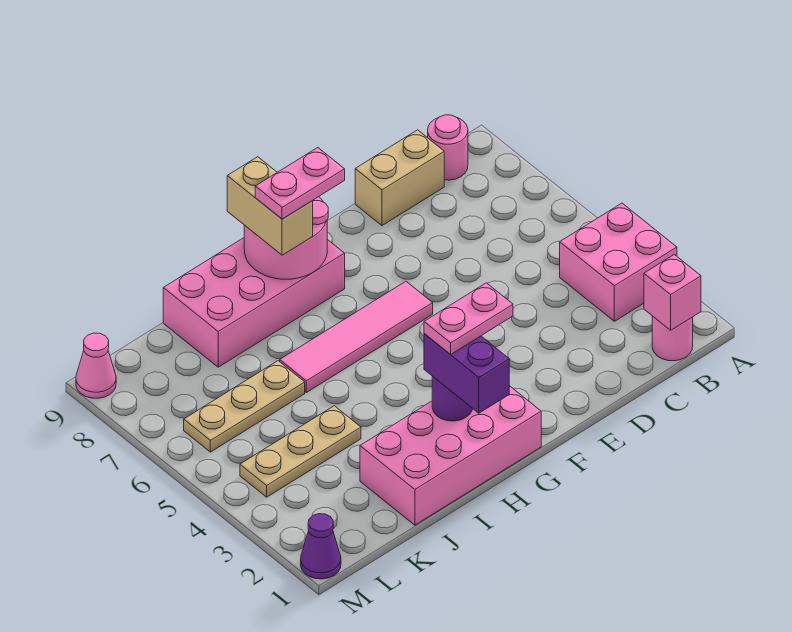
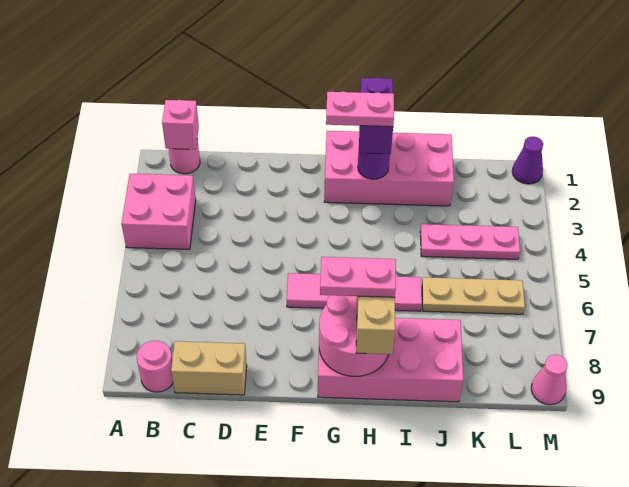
tan 1x3 plate [240,406,361,497] -> pink 1x3 plate [420,224,520,259]

